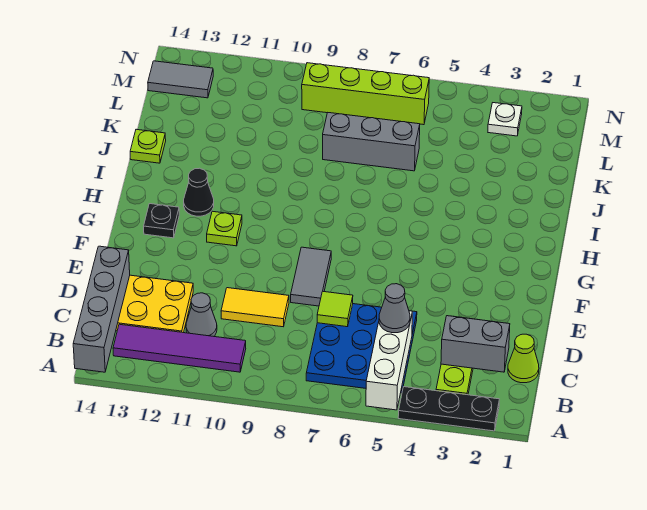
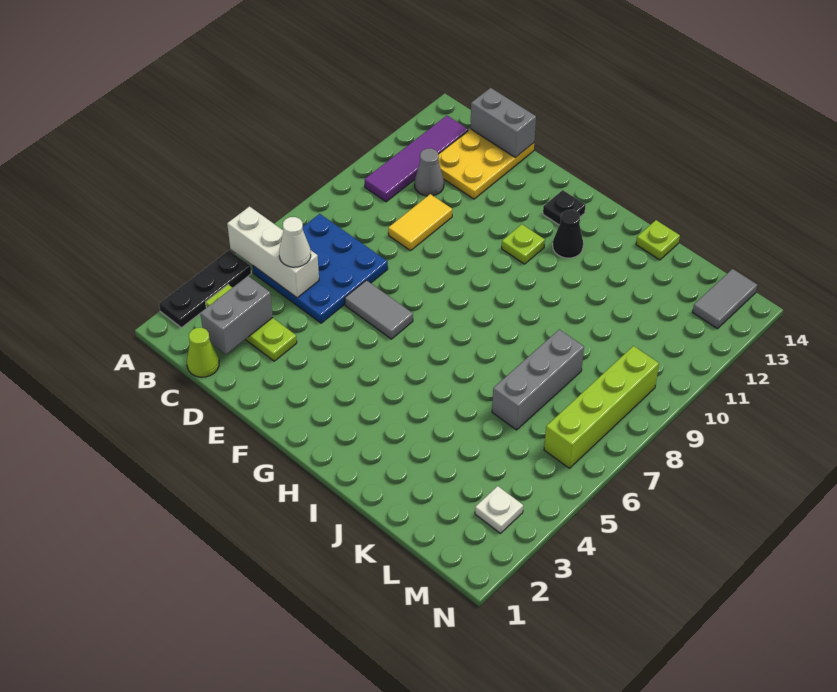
grey 1x4 brick [73,246,130,372] -> grey 1x2 brick [470,88,536,158]
grey 1x1 cone [379,284,410,333] -> white 1x1 cone [279,217,311,267]
lime 1x1 tile [317,291,353,327] -> none
grey 1x2 tile [291,247,331,306] -> grey 1x2 tile moved to [345,280,413,339]

